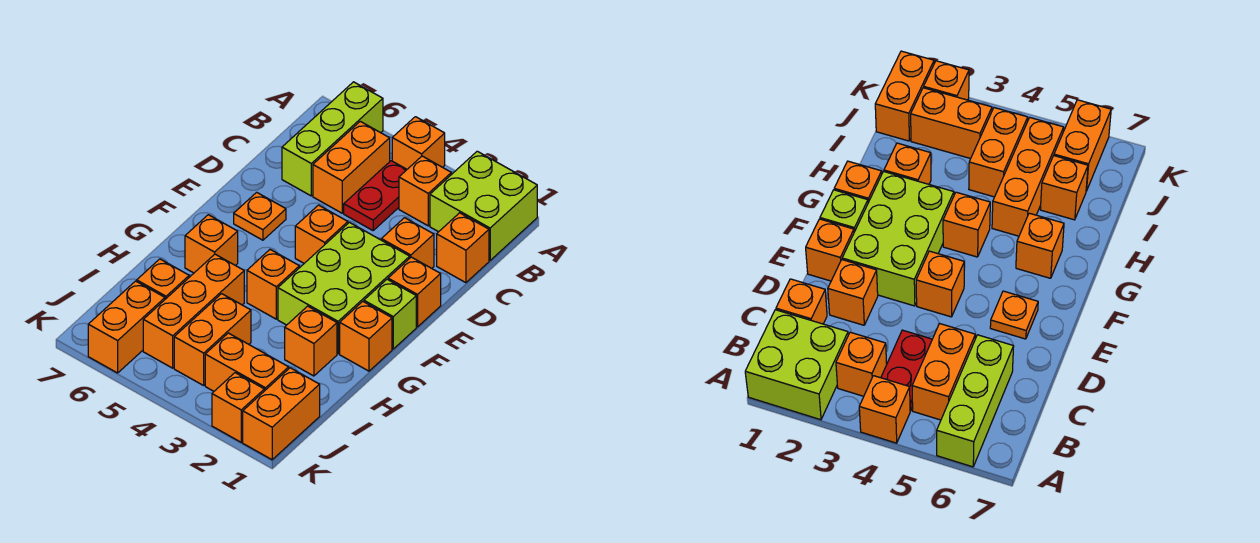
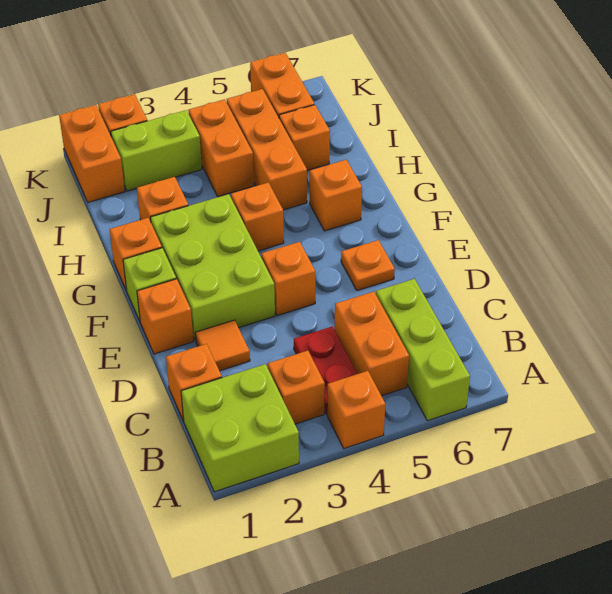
orange 1x1 brick [381,218,434,268] -> orange 1x1 tile [195,320,250,371]
orange 1x2 brick [205,333,289,391] -> lime 1x2 brick [111,110,202,191]

